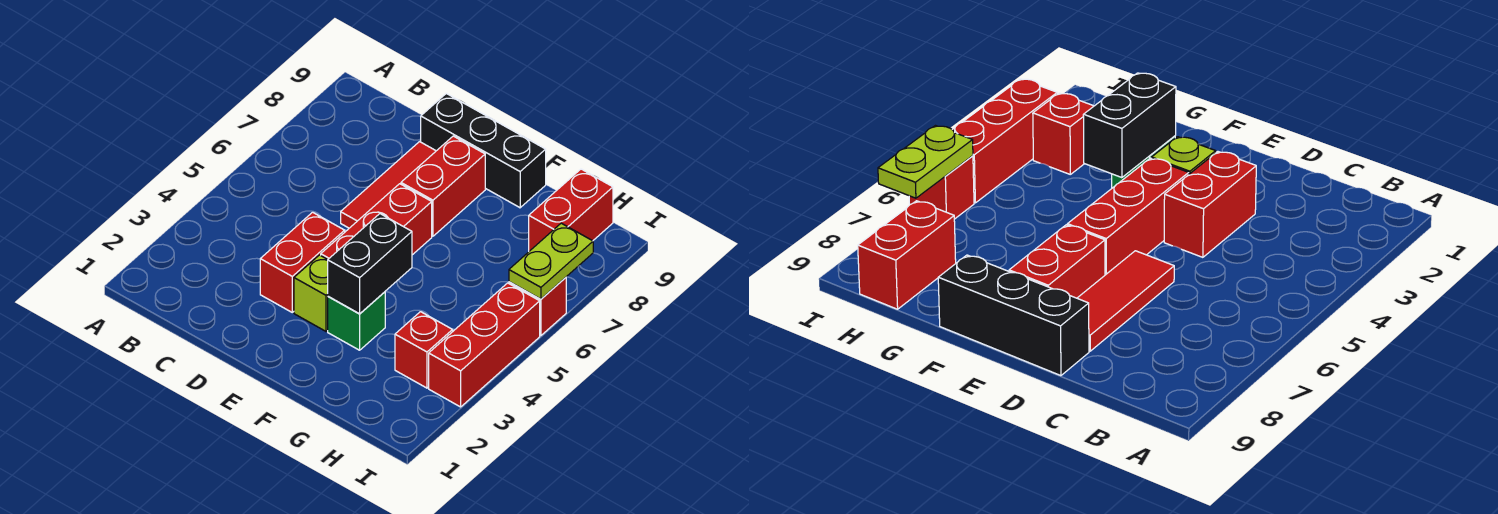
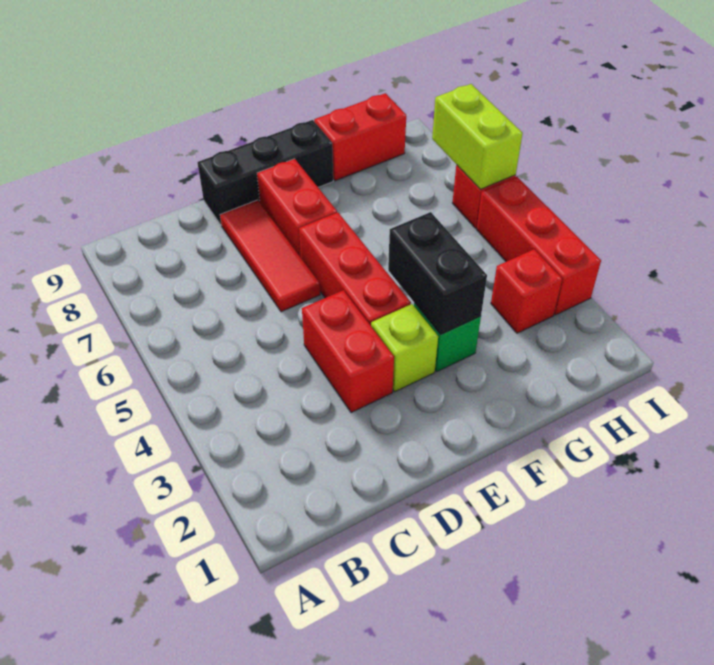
red 1x2 brick [529,169,613,251] -> red 1x2 brick turned to [314,93,406,181]
lime 1x2 plate [509,223,593,299] -> lime 1x2 brick [432,84,523,189]

